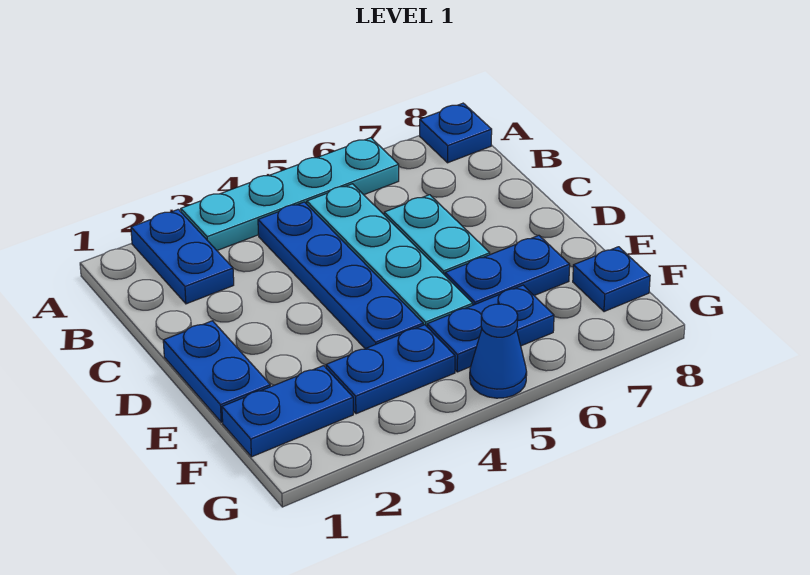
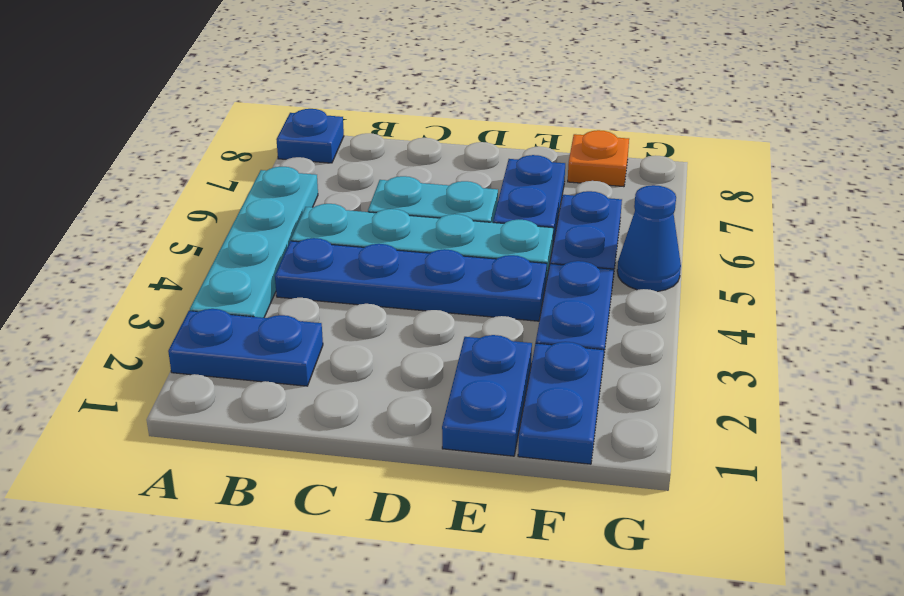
blue 1x2 plate [163,321,270,422] -> blue 1x2 plate turned to [442,335,532,456]
blue 1x1 plate [573,247,650,312] -> orange 1x1 plate [568,130,629,187]

